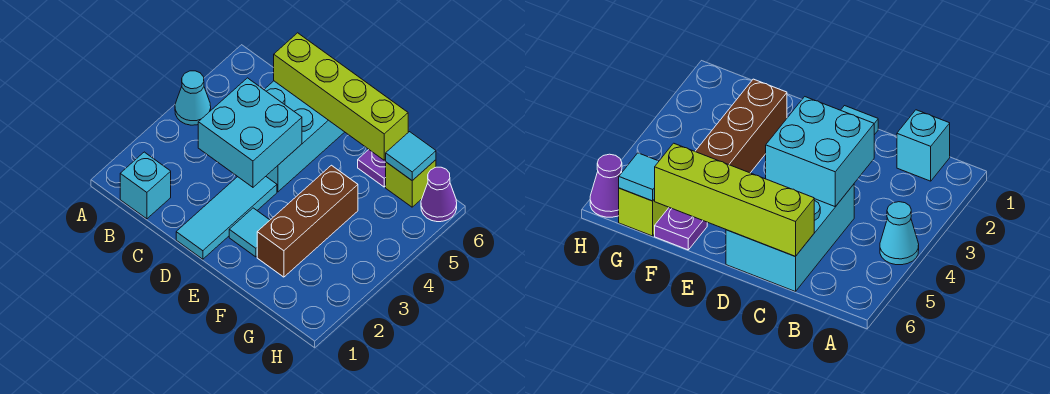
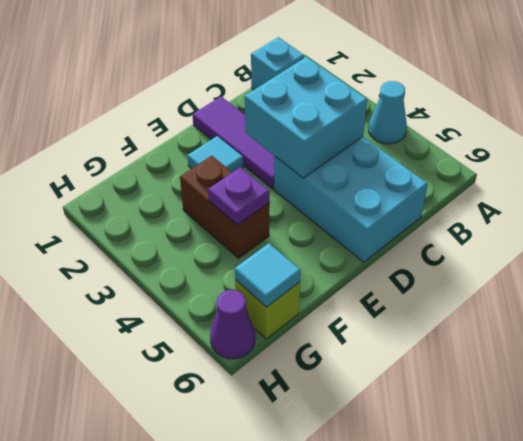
lime 1x4 brick [274,33,408,160] -> none
cyan 1x3 tile [176,177,277,259] -> purple 1x3 tile [192,97,275,189]
brown 1x3 brick [257,165,358,277] -> brown 1x2 brick [180,156,270,258]
purple 1x1 plate [358,150,386,187] -> purple 1x1 plate moved to [208,167,270,225]

